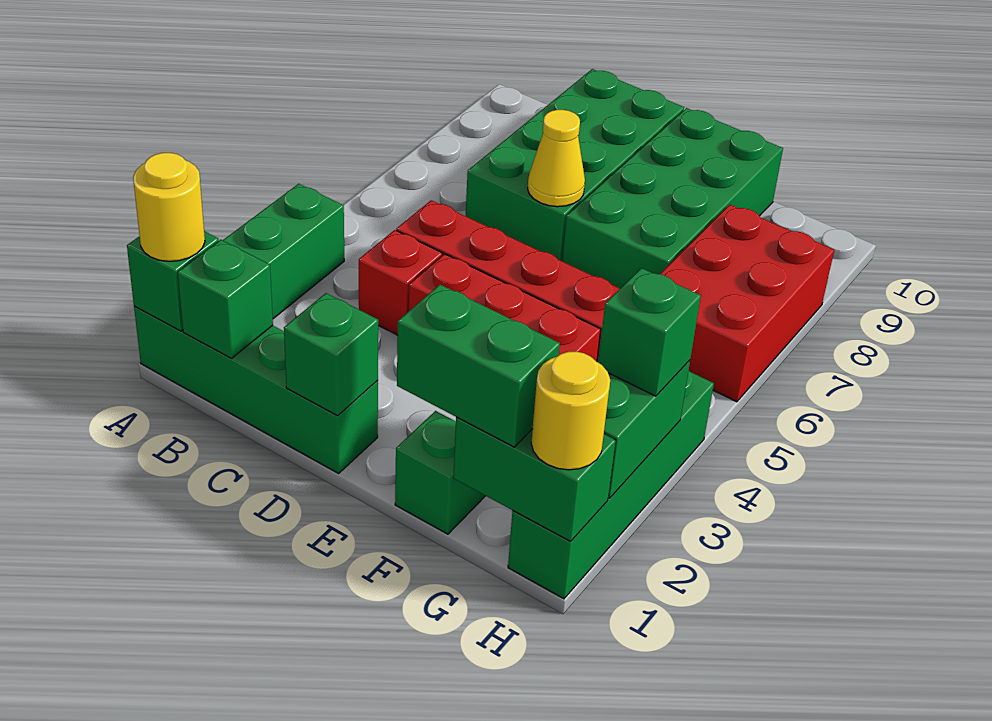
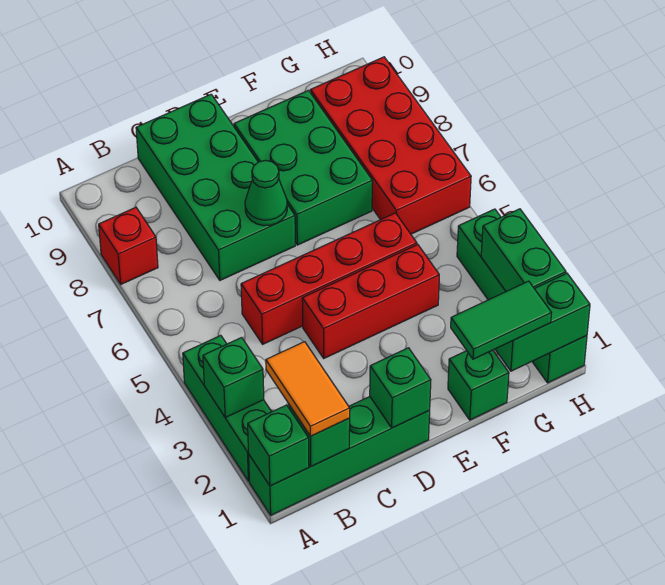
yellow 1x1 round brick [133,153,205,261] -> none
none -> orange 1x2 tile [266,342,350,436]
red 1x1 brick [359,230,442,335] -> red 1x1 brick moved to [99,207,158,284]
yellow 1x1 cone [528,110,585,207] -> green 1x1 cone [245,160,287,226]
green 2x4 brick [562,108,783,288] -> green 2x3 brick [234,90,372,245]
green 1x2 brick [397,285,560,447] -> green 1x2 tile [451,281,551,359]
red 2x3 brick [660,205,834,402] -> red 2x4 brick [311,57,471,234]
yellow 1x1 round brick [531,352,610,470] -> none
green 1x1 brick [598,268,701,396] -> green 1x1 brick moved to [203,337,264,418]

